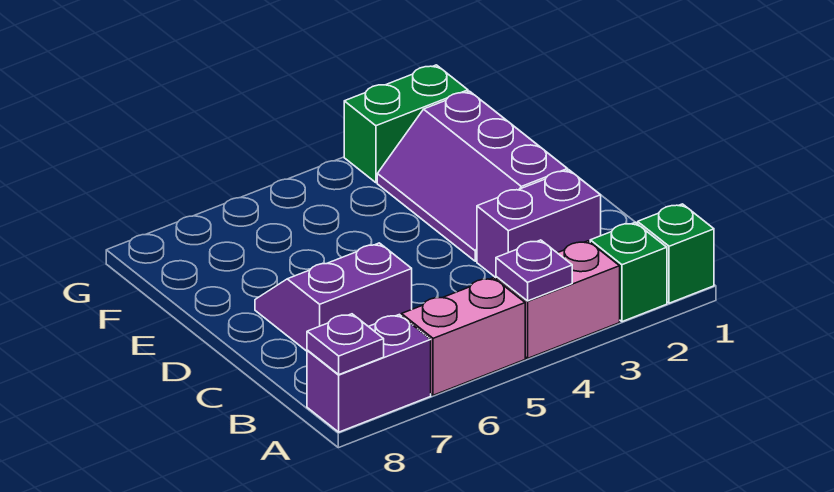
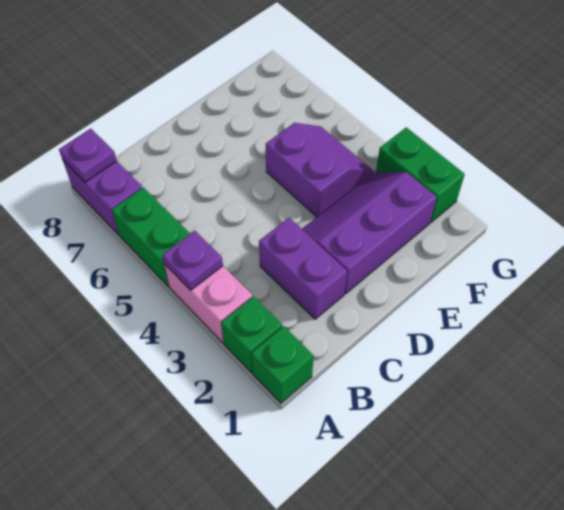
pink 1x2 brick [402,278,525,395] -> green 1x2 brick [112,187,190,287]
purple 2x2 slope [255,243,412,351] -> purple 2x2 slope moved to [266,123,373,217]

